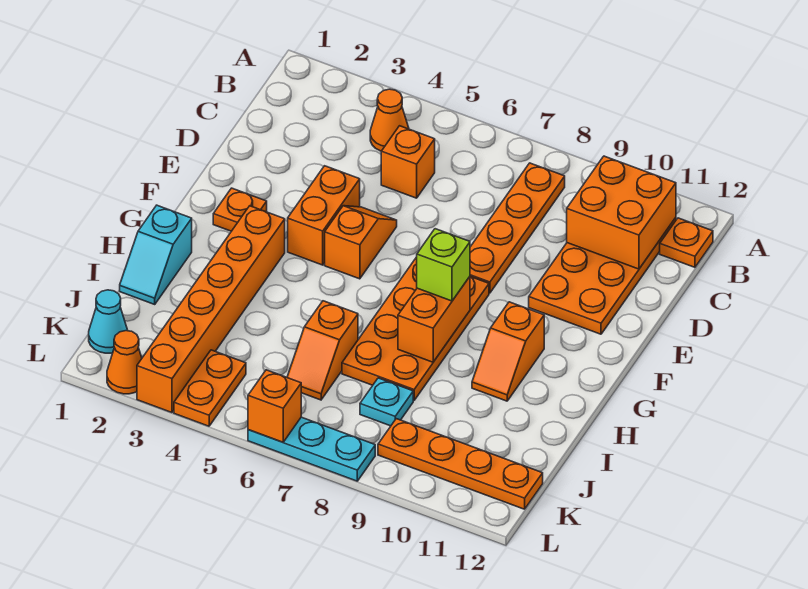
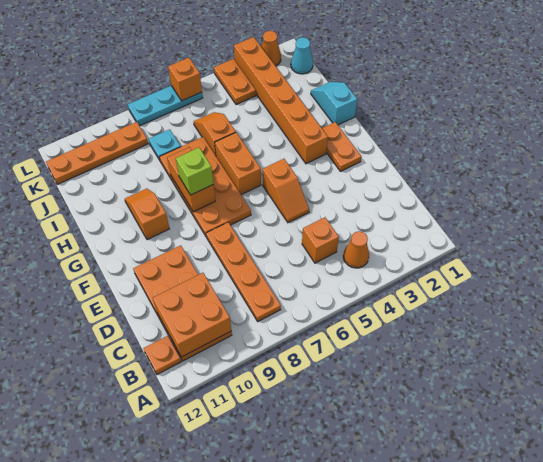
orange 1x2 brick [288,166,360,265] -> orange 1x2 brick moved to [215,133,261,195]
orange 1x1 plate [213,188,267,231] -> orange 1x2 plate [322,122,361,171]

